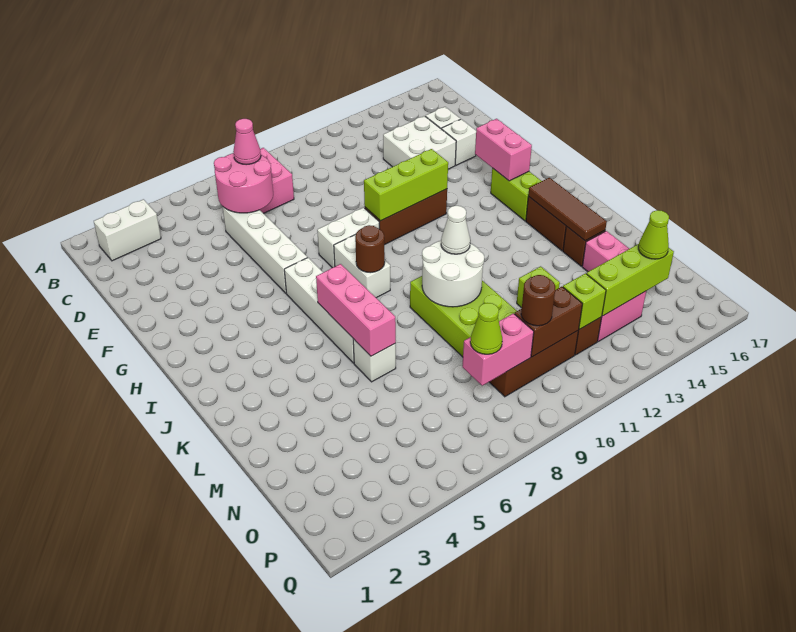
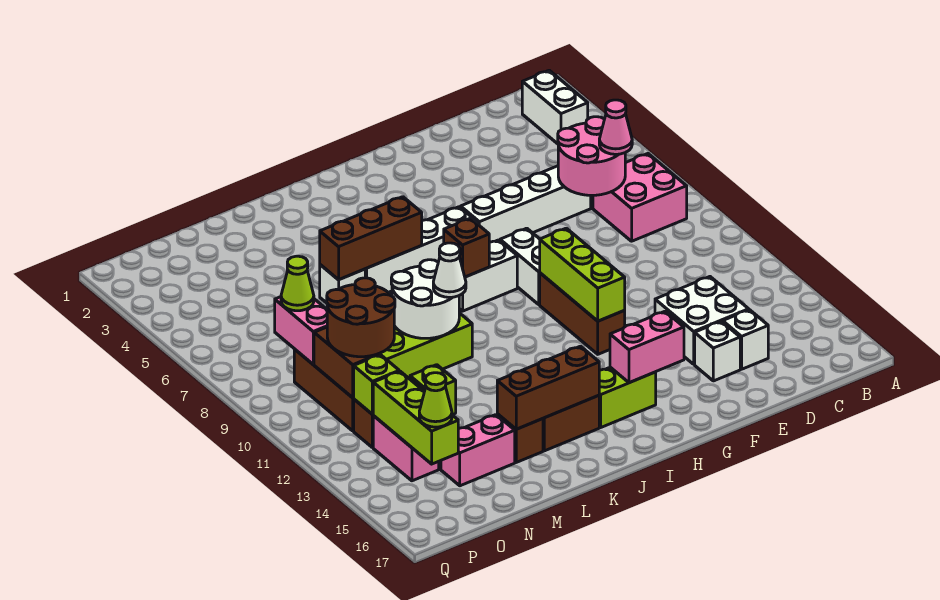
brown 1x1 round brick [355,225,385,273] -> brown 1x1 brick [444,218,489,277]
pink 1x3 brick [316,264,396,356] -> brown 1x3 brick [320,197,422,280]
brown 1x3 tile [528,178,607,241] -> brown 1x3 brick [497,346,599,429]
brown 1x1 round brick [521,275,555,326] -> brown 2x2 round brick [327,278,395,357]

